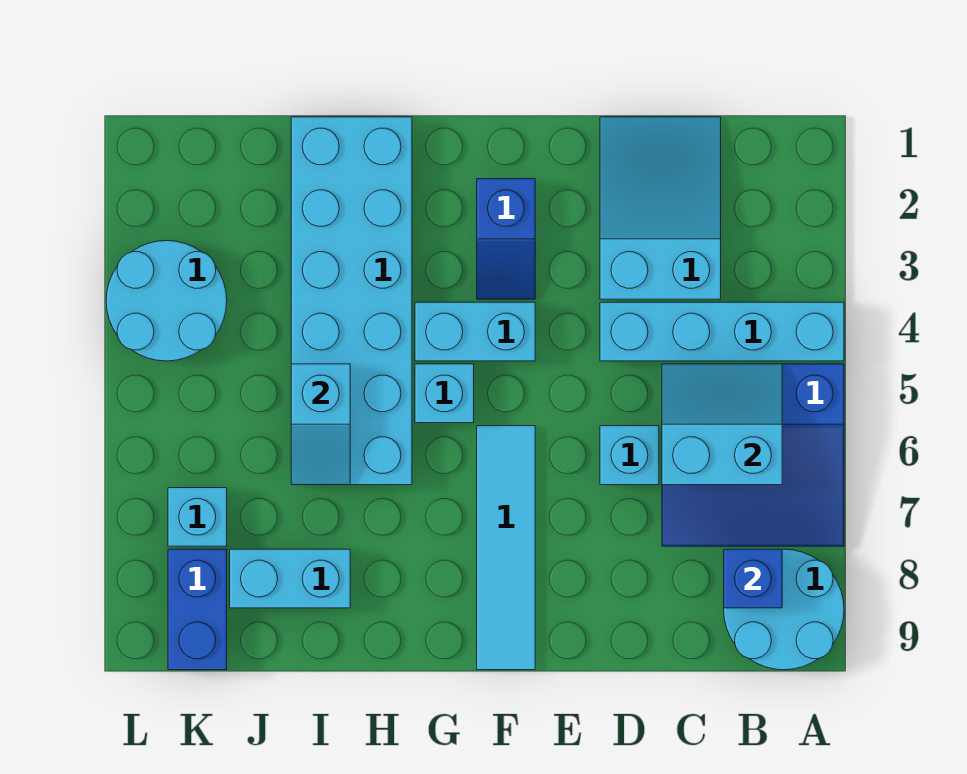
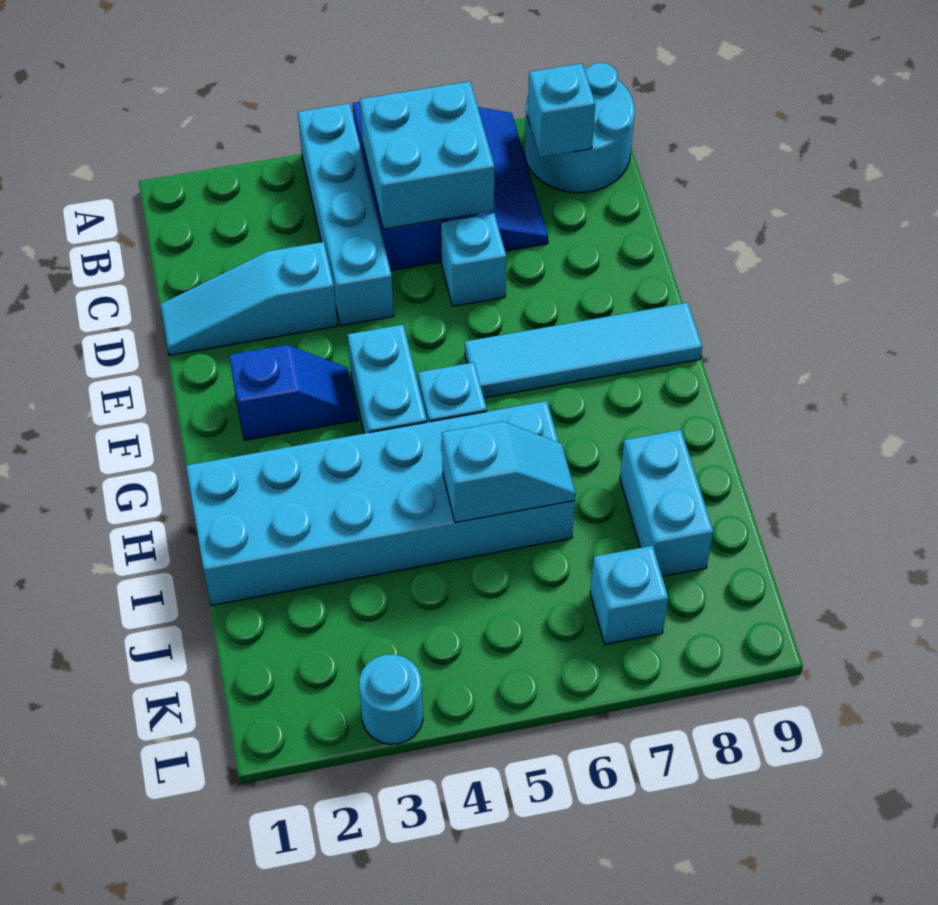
cyan 2x2 slope [662,364,782,485] -> cyan 2x2 brick [360,81,495,229]
blue 1x1 brick [724,549,782,608] -> cyan 1x1 brick [528,63,595,157]
cyan 2x3 slope [600,117,721,299] -> cyan 1x3 slope [160,242,337,355]
cyan 2x2 round brick [106,241,227,361] -> cyan 1x1 round brick [359,654,423,744]
blue 1x2 brick [168,549,227,670] -> none

